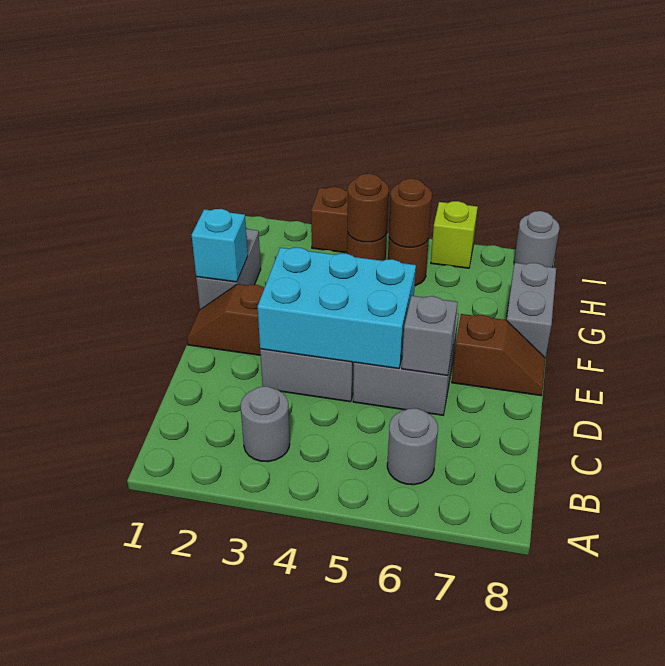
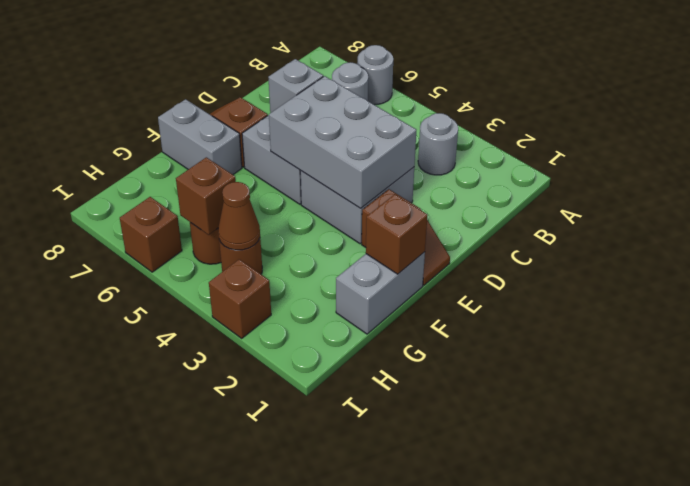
cyan 2x3 brick [258,248,416,369] -> grey 2x3 brick [269,76,416,208]
cyan 1x1 brick [192,209,248,282] -> brown 1x1 brick [366,194,427,274]
grey 1x2 brick [506,263,556,358] -> grey 1x2 brick turned to [158,99,242,175]
brown 1x1 round brick [347,174,389,242] -> brown 1x1 cone [218,182,260,250]
brown 1x1 round brick [389,179,432,247] -> brown 1x1 brick [176,157,236,235]
lime 1x1 brick [431,201,478,268] -> brown 1x1 brick [120,197,182,272]
grey 1x1 round brick [514,211,560,267] -> grey 1x1 round brick moved to [357,45,393,104]

